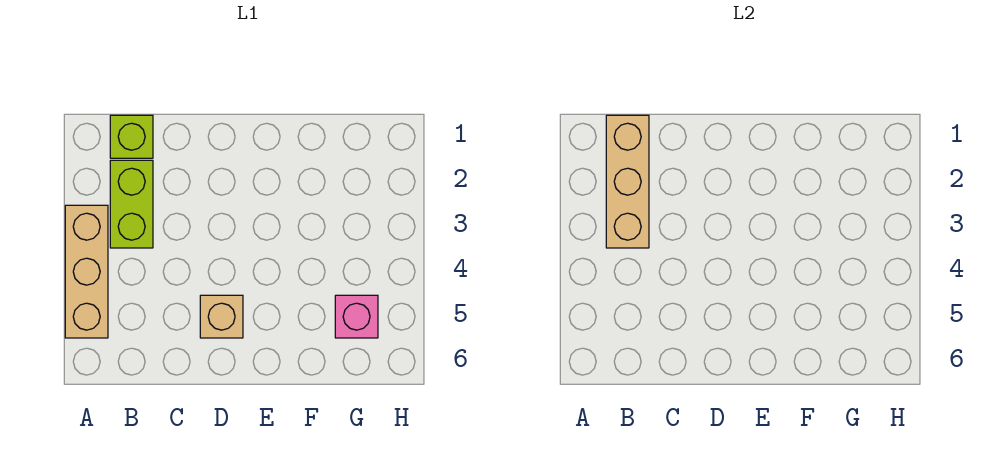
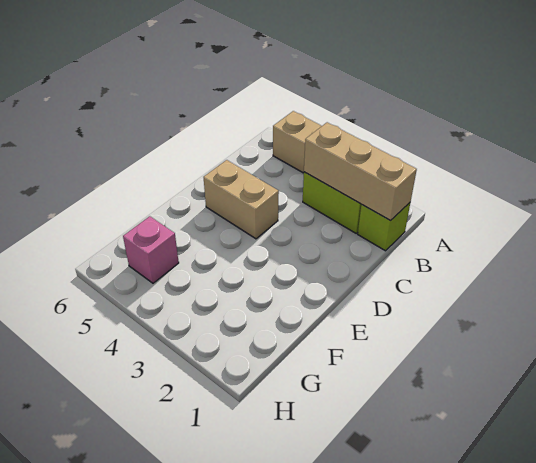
tan 1x1 brick [200,295,243,338] -> tan 1x2 brick [204,160,279,239]

